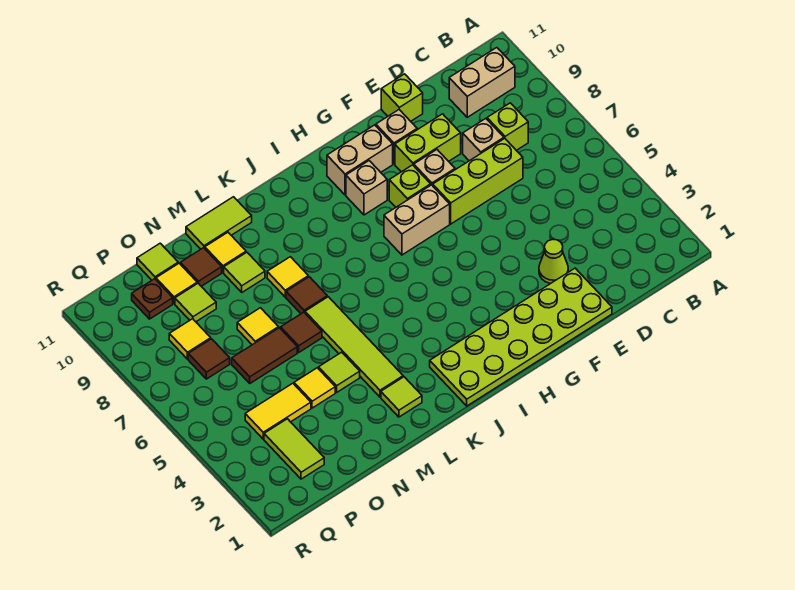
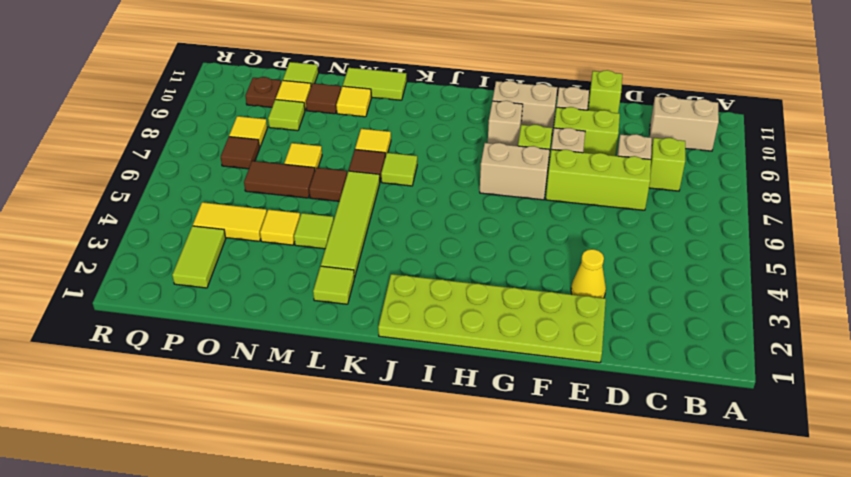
lime 1x1 cone [539,239,568,283] -> yellow 1x1 cone [571,249,606,298]
lime 1x1 tile [224,252,265,292] -> lime 1x1 tile moved to [381,153,417,186]

